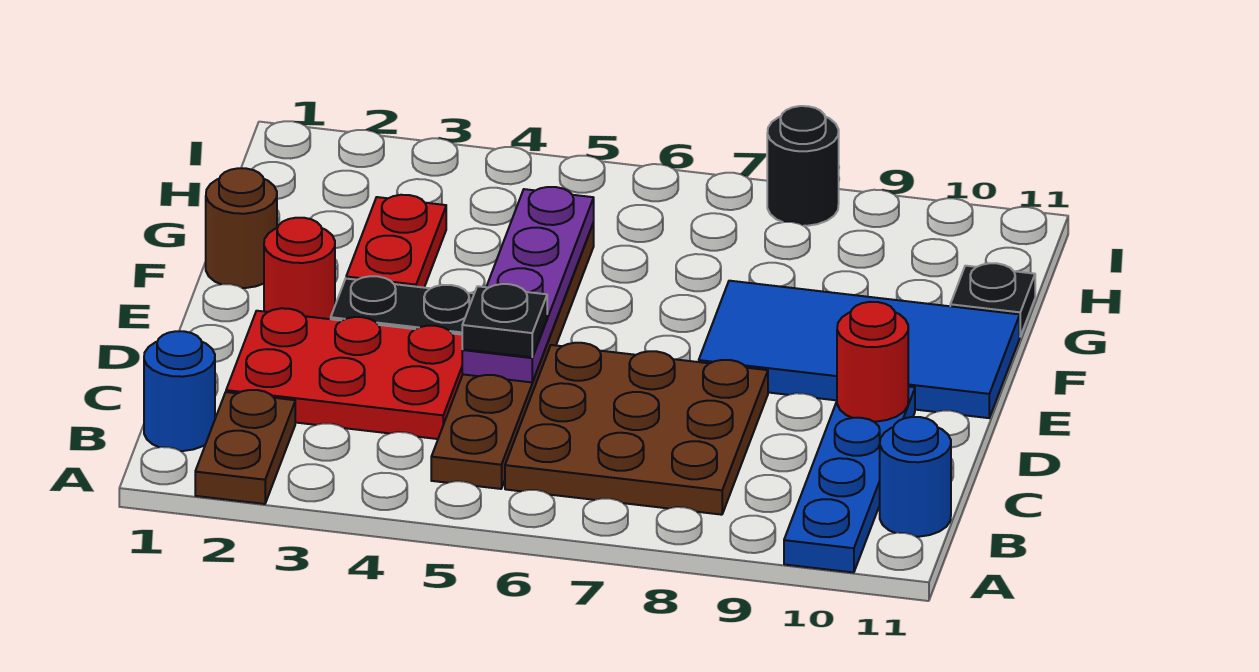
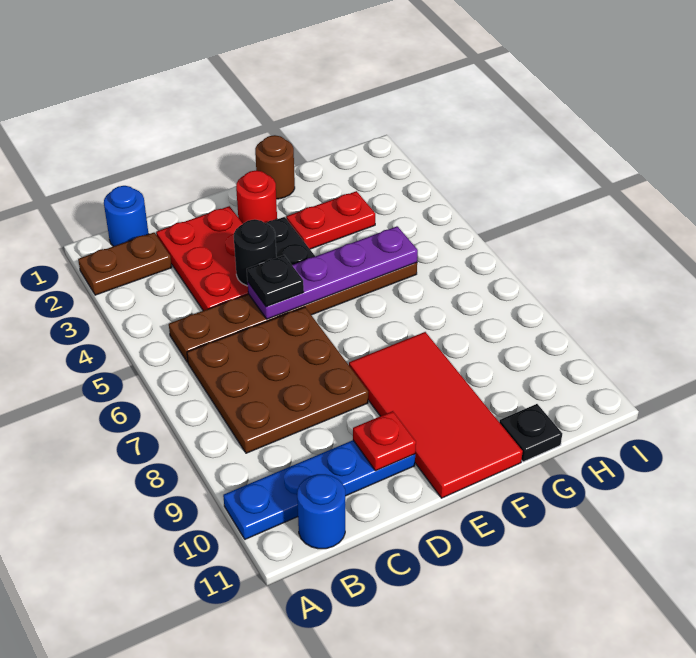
red 1x1 round brick [837,302,908,422] -> red 1x1 plate [353,411,416,471]
blue 2x4 tile [699,281,1020,418] -> red 2x4 tile [349,332,523,498]
black 1x1 round brick [767,106,839,226] -> black 1x1 round brick moved to [234,219,276,286]

